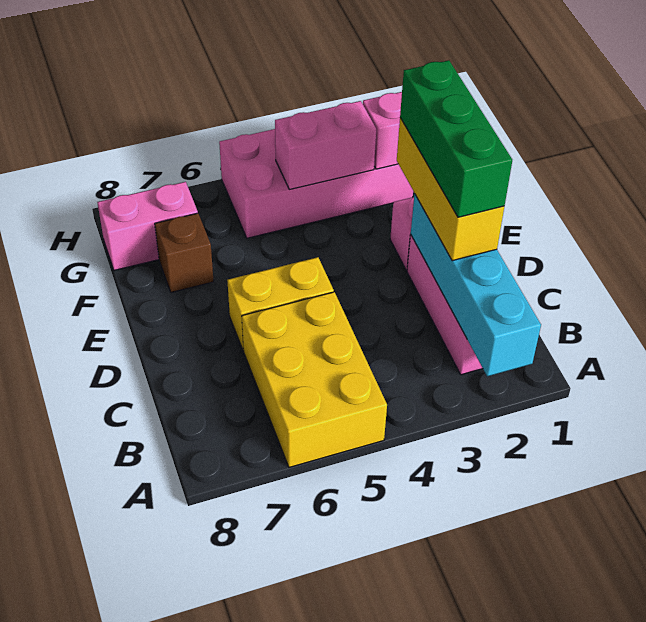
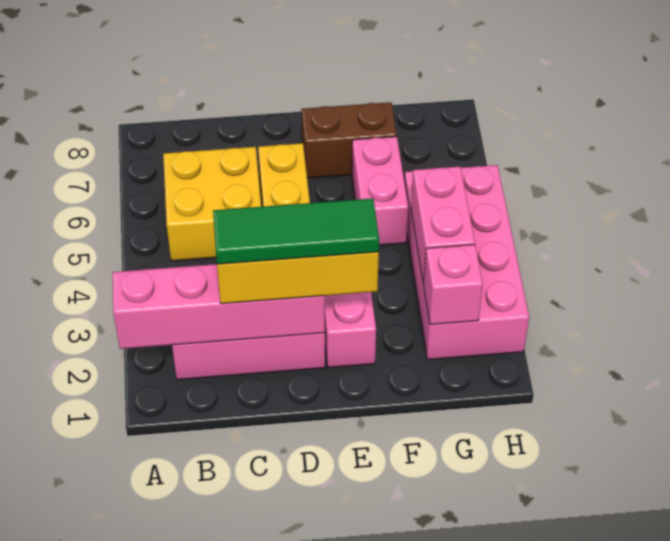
cyan 1x4 brick [411,194,541,376] -> pink 1x4 brick [113,264,325,349]
yellow 2x3 brick [242,292,387,467] -> yellow 2x2 brick [163,147,261,261]
green 1x3 brick [400,60,512,217] -> green 1x3 tile [213,198,379,264]
brown 1x1 brick [155,213,214,292] -> brown 1x2 brick [301,102,397,178]
pink 1x2 brick [97,182,198,270] -> pink 1x2 brick moved to [352,137,408,245]

